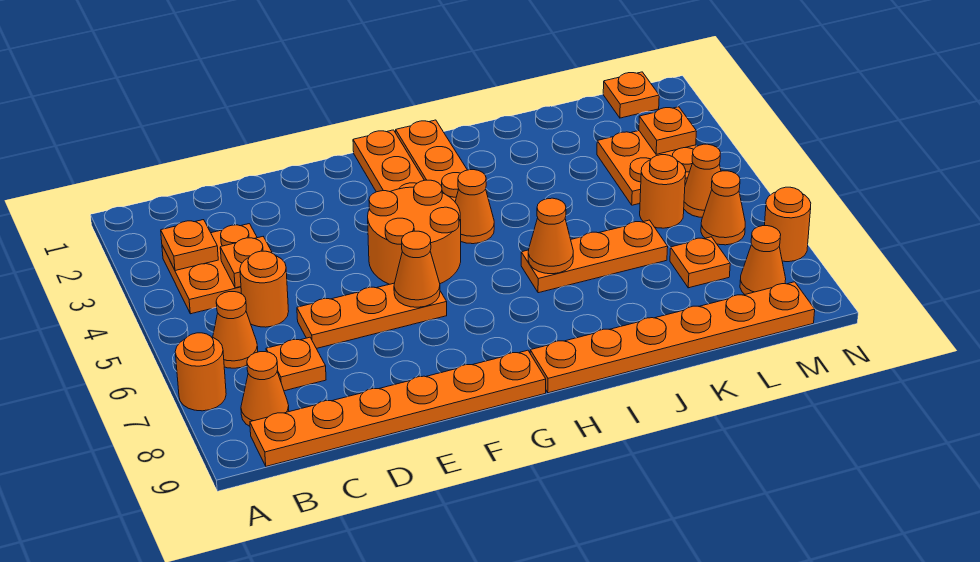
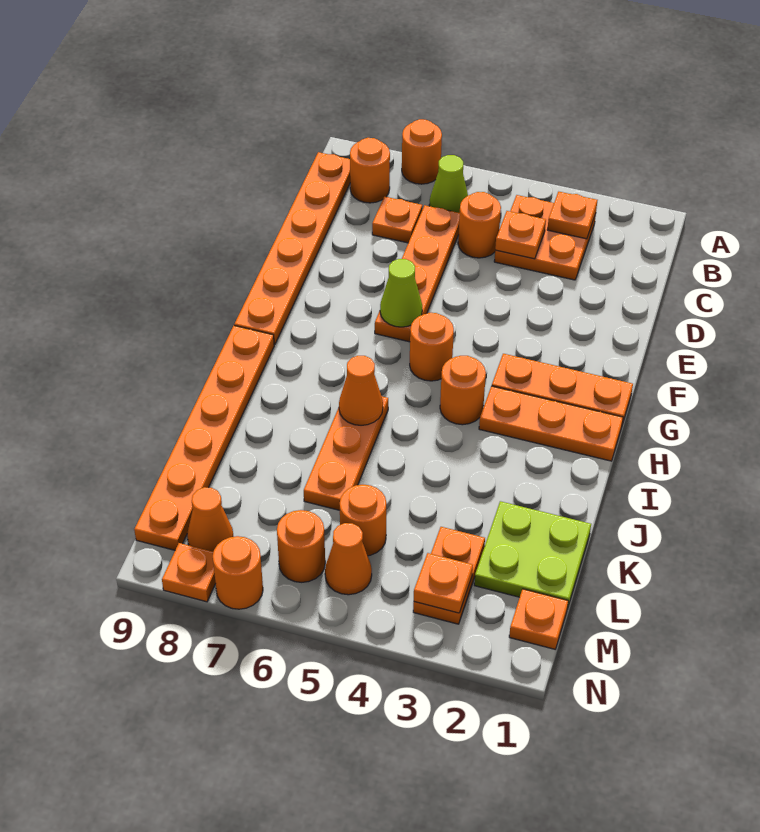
orange 1x1 cone [213,292,258,368] -> lime 1x1 cone [429,155,468,213]
orange 1x1 cone [241,352,289,426] -> orange 1x1 round brick [350,138,390,203]
orange 1x3 plate [297,283,447,348] -> orange 1x4 plate [375,205,460,342]
orange 2x2 round brick [368,180,461,284] -> orange 1x1 round brick [410,313,454,381]
orange 1x1 cone [394,231,440,307] -> lime 1x1 cone [380,259,422,327]
orange 1x1 cone [455,170,494,244] -> orange 1x1 round brick [440,356,486,425]
none -> lime 2x2 plate [474,501,591,609]
orange 2x2 plate [597,131,697,205] -> orange 1x2 plate [413,527,485,624]
orange 1x1 plate [670,237,730,288] -> orange 1x1 plate moved to [162,543,216,602]
orange 1x1 cone [701,171,745,245] -> orange 1x1 round brick [277,510,325,582]

